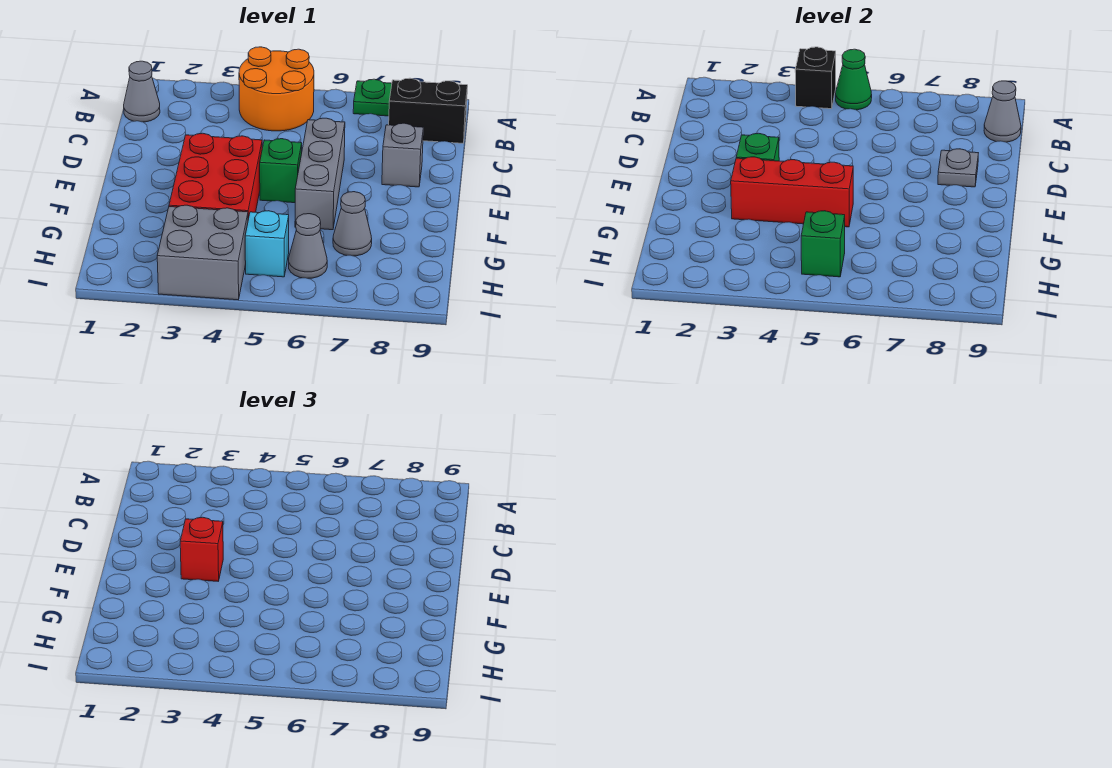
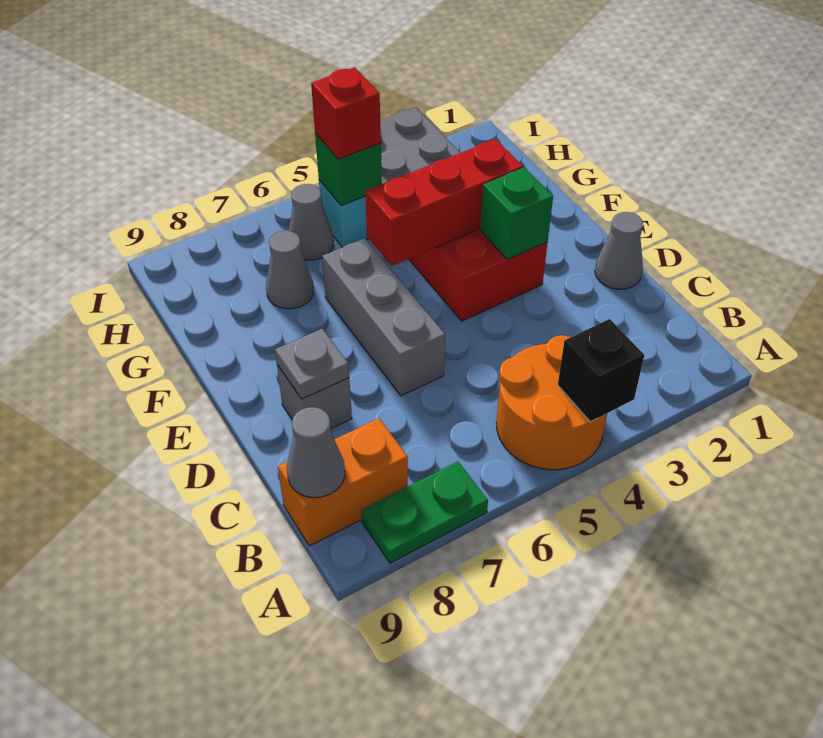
green 1x1 cone [836,49,872,110] -> none
grey 1x1 cone [124,61,160,122] -> grey 1x1 cone moved to [595,212,643,289]
black 1x2 brick [389,78,468,143] -> orange 1x2 brick [278,418,408,546]
red 1x1 brick [180,517,223,581] -> red 1x1 brick moved to [311,67,381,159]
green 1x1 brick [260,139,302,203] -> none

